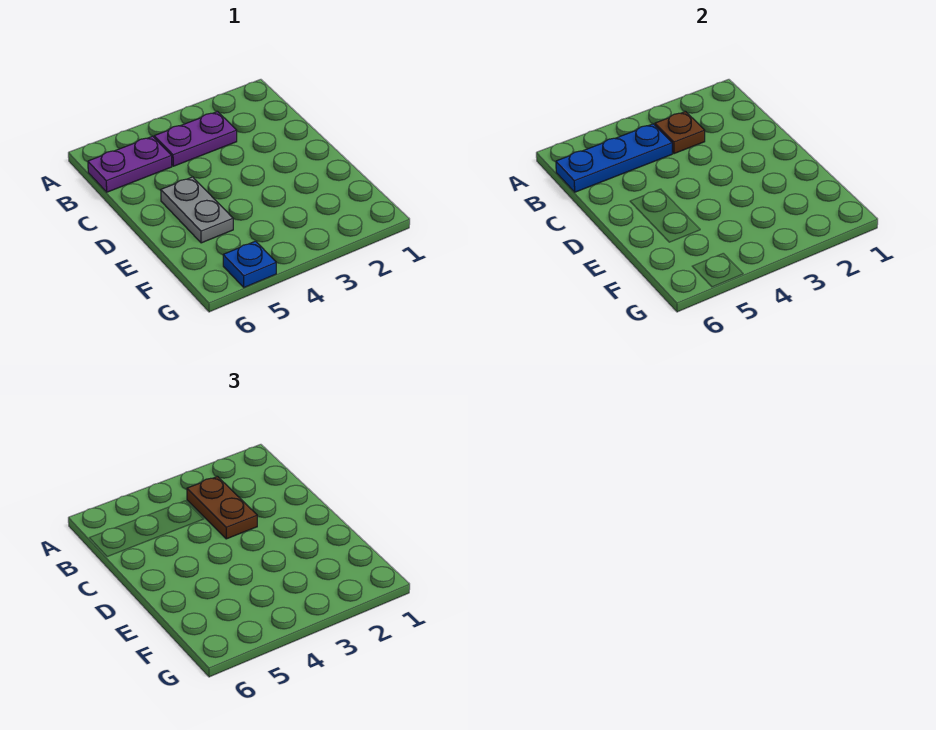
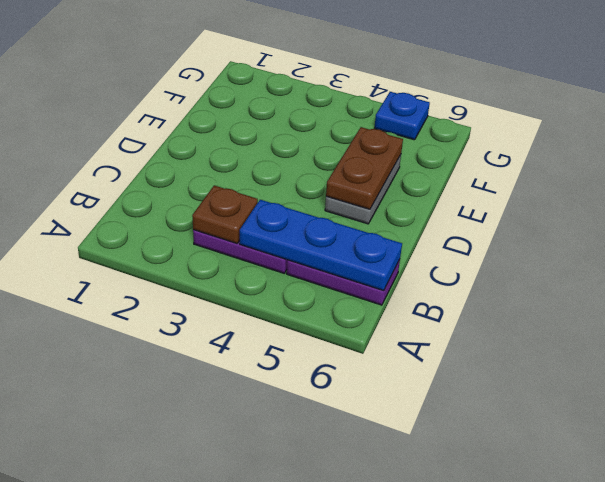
brown 1x2 plate [187,477,257,539] -> brown 1x2 plate moved to [326,127,403,209]

